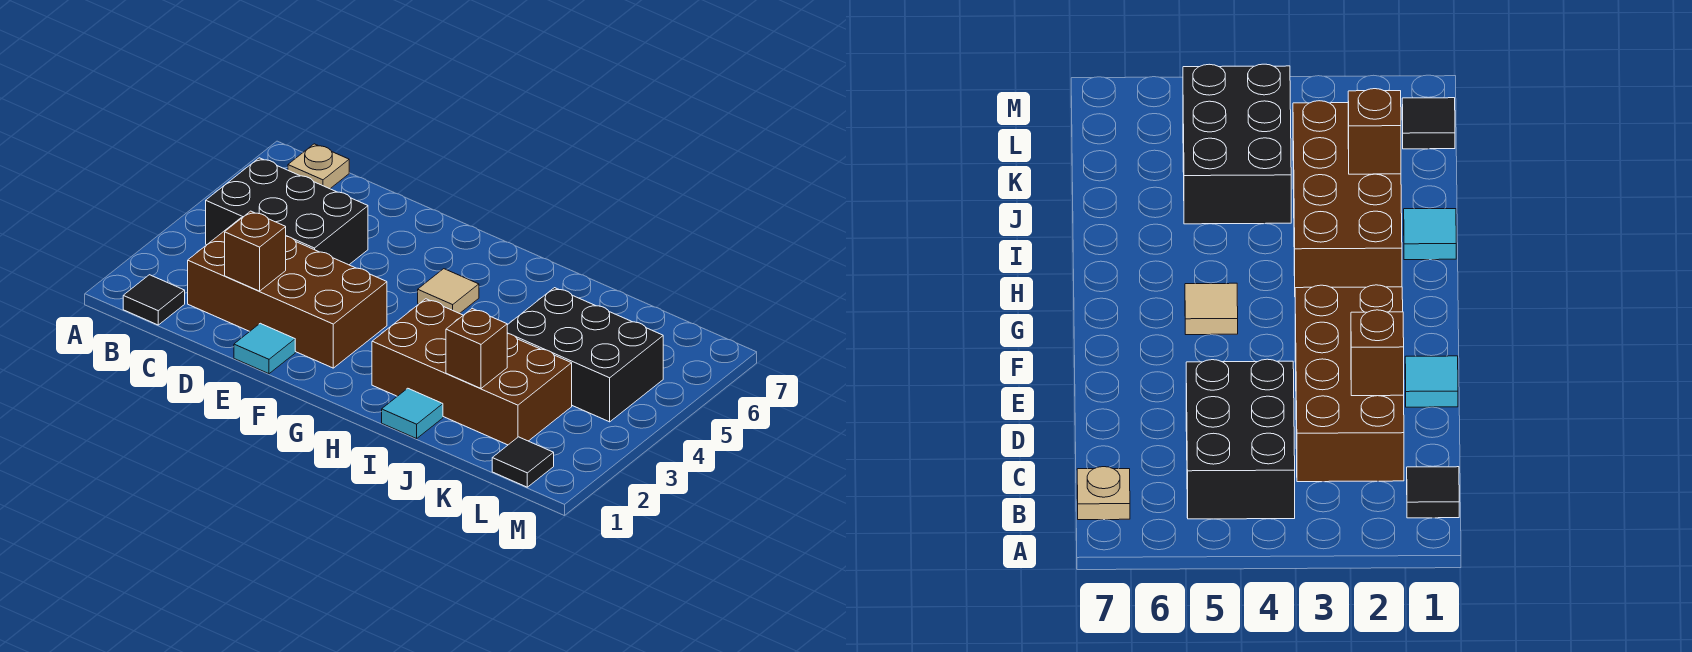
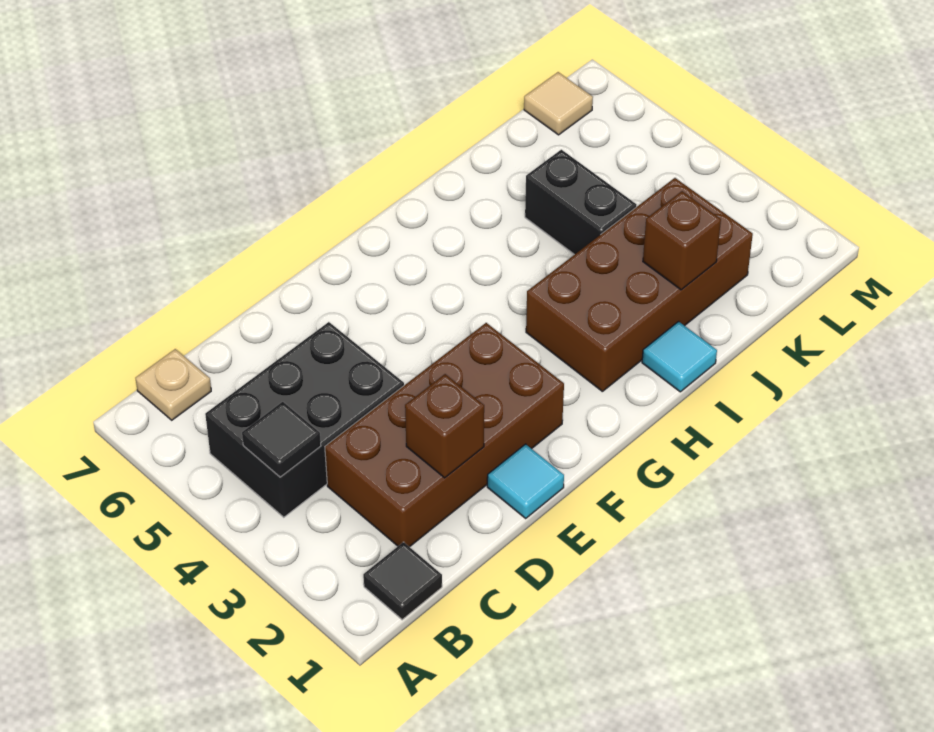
tan 1x1 tile [418,269,479,314] -> tan 1x1 tile moved to [524,72,593,135]
black 2x3 brick [507,288,663,422] -> black 1x2 brick [525,150,636,255]
black 1x1 tile [492,437,554,487] -> black 1x1 tile moved to [242,402,321,477]

